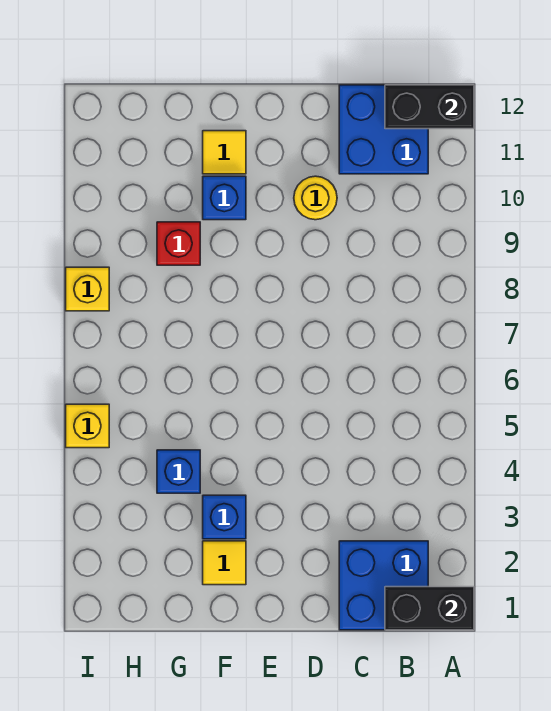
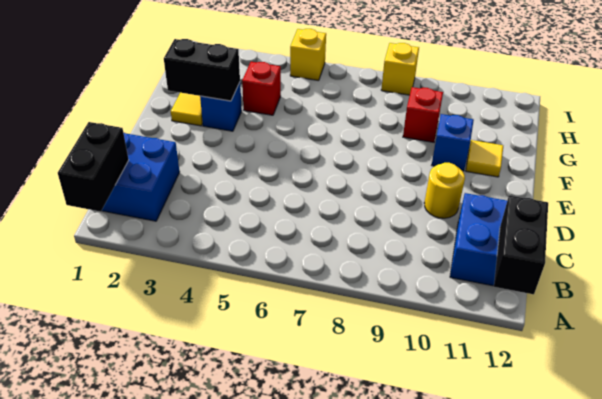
none -> black 1x2 brick [164,39,240,101]
blue 1x1 brick [157,450,200,493] -> red 1x1 brick [242,62,281,115]

